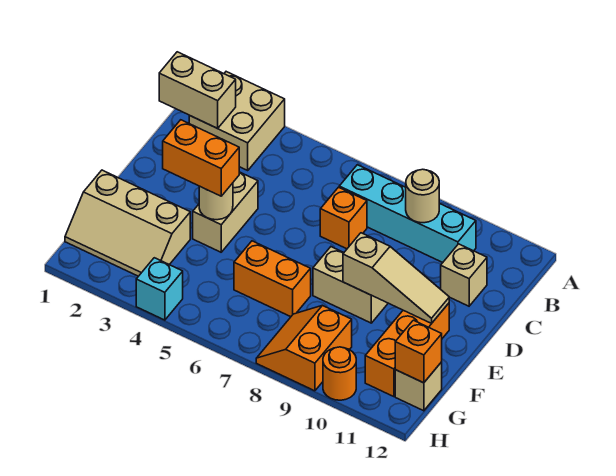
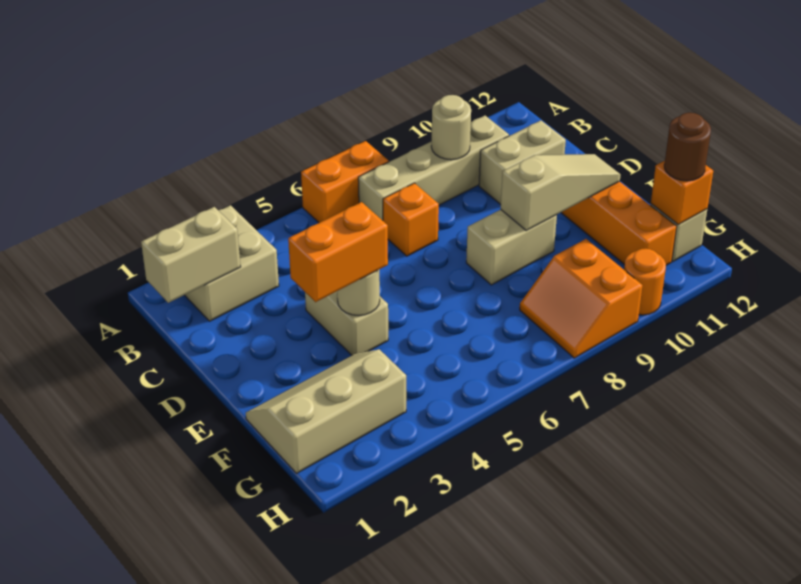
cyan 1x4 brick [339,165,476,263] -> tan 1x4 brick [358,116,509,221]
tan 1x1 brick [441,244,487,306] -> tan 1x2 brick [479,120,566,205]
tan 2x3 slope [65,170,190,276] -> tan 2x3 slope turned to [246,349,406,474]
orange 1x2 brick [234,241,311,317] -> orange 1x2 brick moved to [301,141,389,223]
none -> brown 1x1 round brick [664,113,711,181]
cyan 1x1 brick [136,258,183,320] -> none

